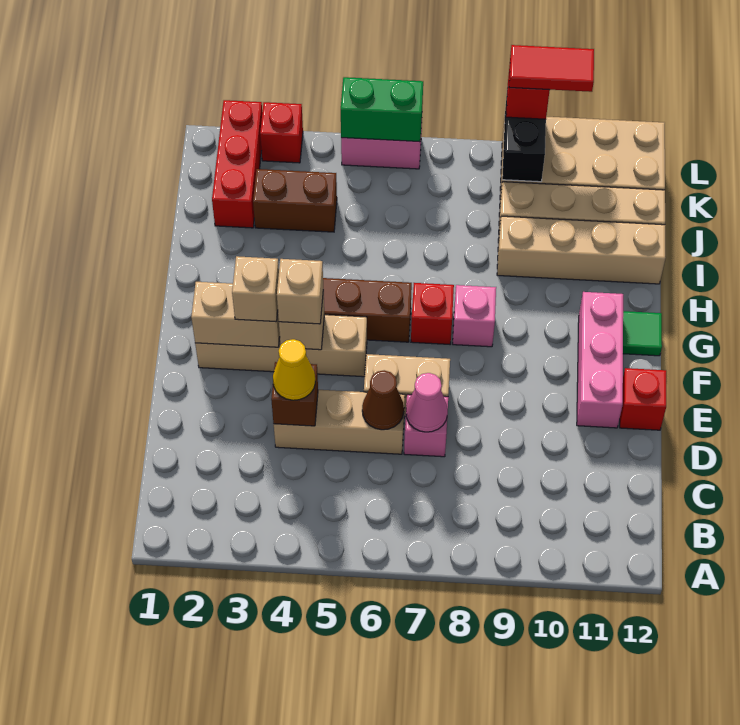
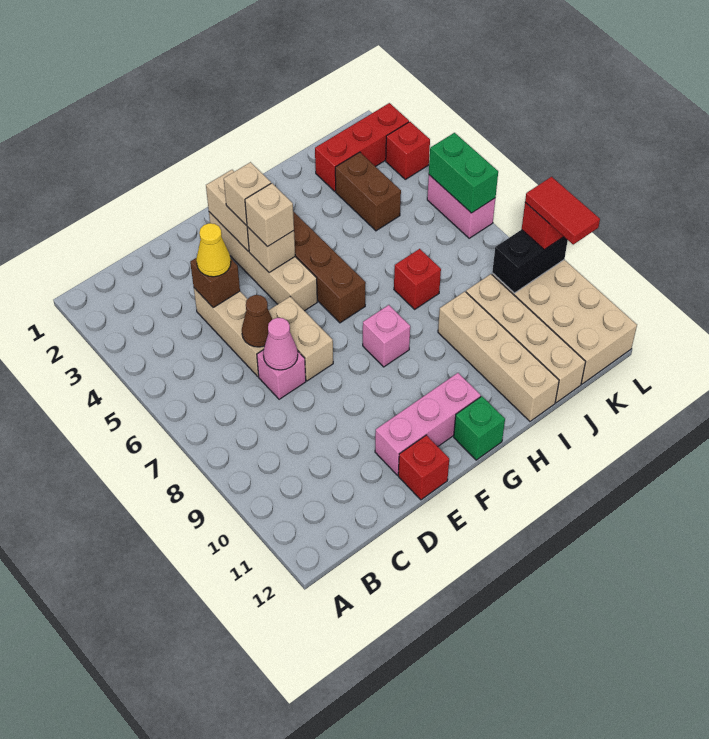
red 1x1 brick [411,283,454,344] -> red 1x1 brick moved to [394,249,441,309]
green 1x1 tile [623,311,662,356] -> green 1x1 brick [454,396,505,460]

